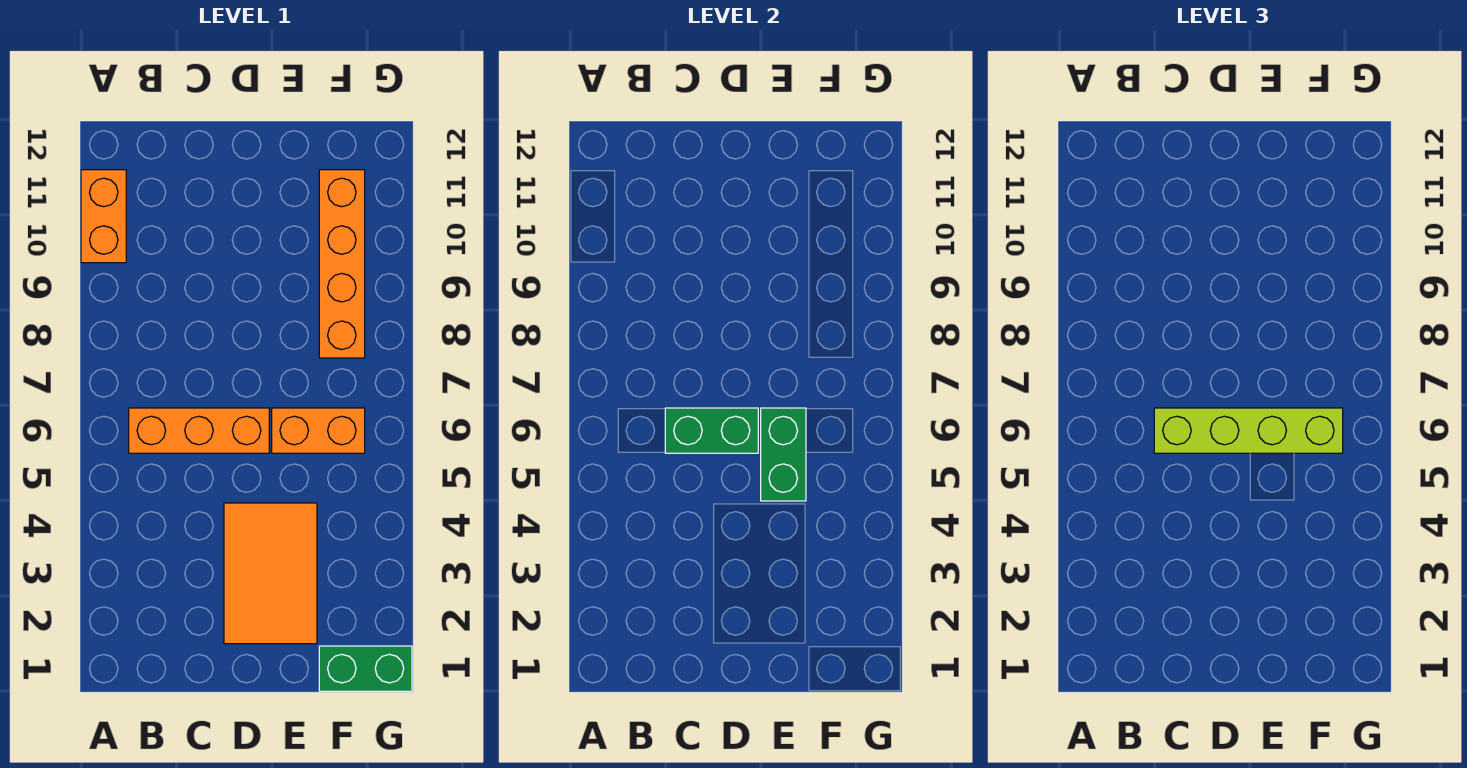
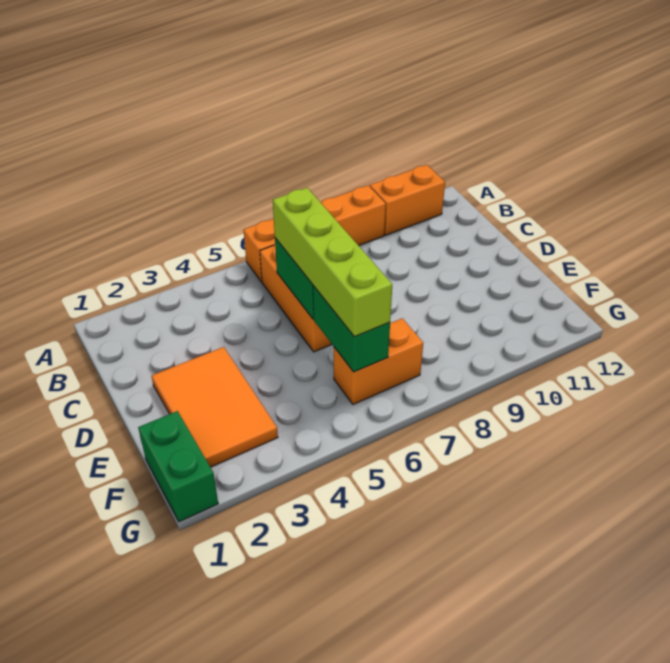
orange 2x3 tile [224,503,317,644] -> orange 2x3 tile turned to [151,347,278,467]
green 1x2 brick [761,408,806,501] -> green 1x2 brick turned to [313,286,390,372]
orange 1x2 brick [272,408,365,453] -> orange 1x2 brick turned to [334,318,423,404]
orange 1x4 brick [319,170,365,358] -> orange 1x4 brick moved to [244,185,386,282]

